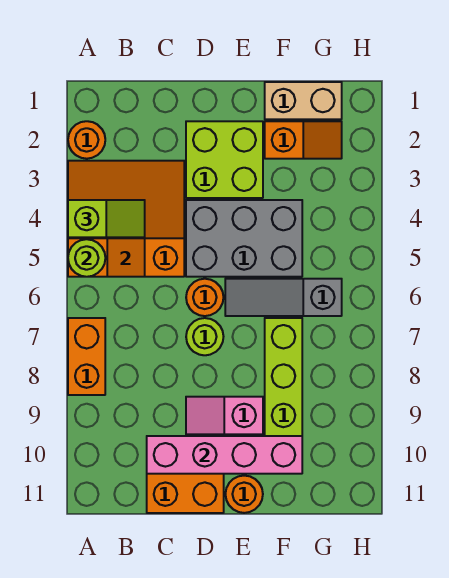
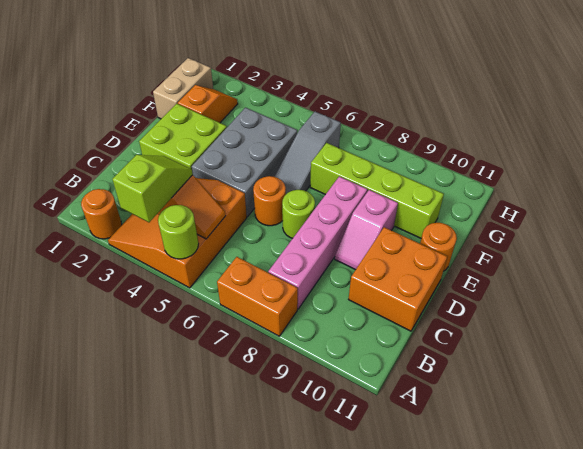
pink 1x4 brick [147,436,302,474] -> pink 1x4 brick moved to [268,176,367,309]

